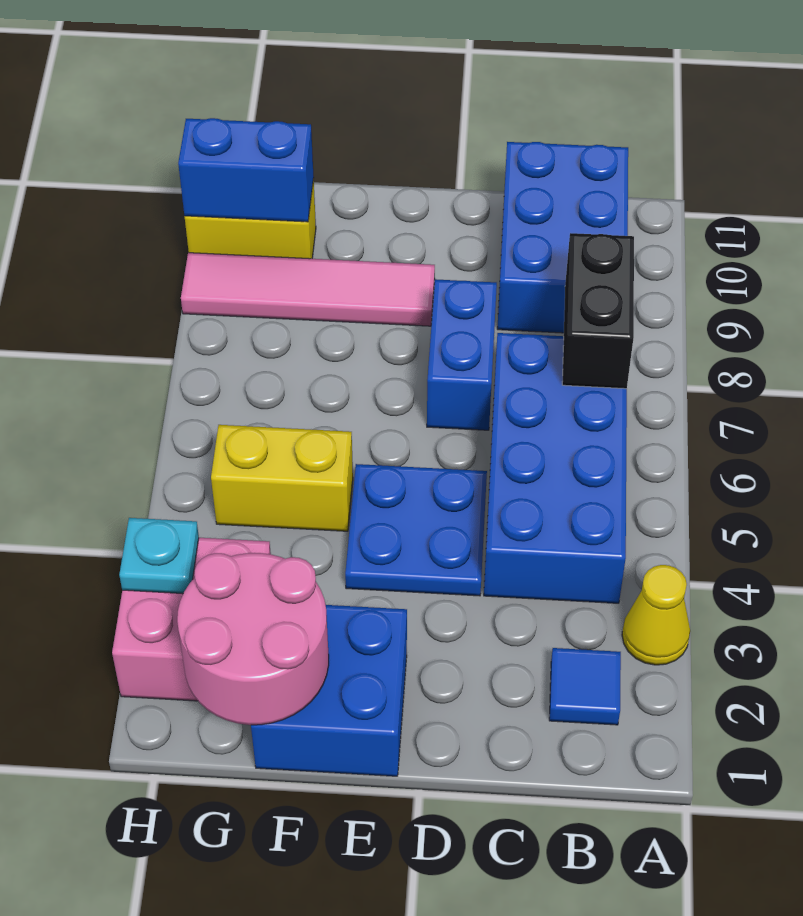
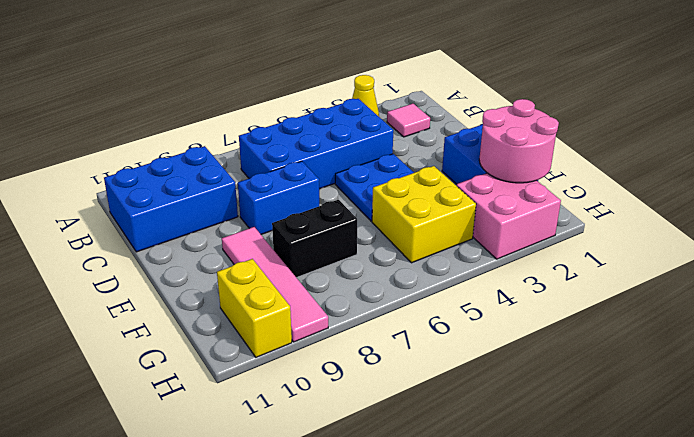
blue 1x1 tile [549,648,621,725] -> pink 1x1 tile [387,104,430,137]
black 1x2 brick [562,233,634,389] -> black 1x2 brick moved to [272,200,357,278]
yellow 1x2 brick [211,425,353,531] -> yellow 2x2 brick [372,166,476,263]
blue 1x2 brick [178,118,314,222] -> none
cyan 1x1 plate [119,518,199,594] -> none

